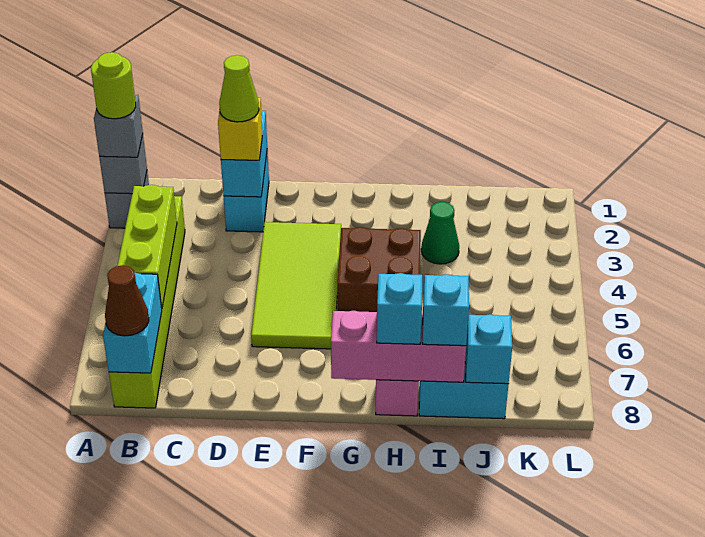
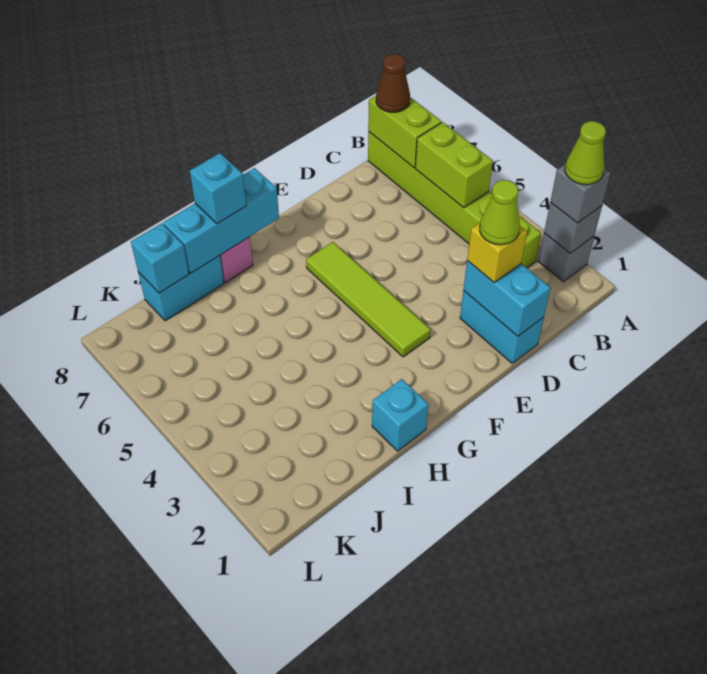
lime 1x1 round brick [91,52,136,119] -> lime 1x1 cone [565,121,606,185]
lime 1x3 brick [117,185,177,308] -> lime 1x2 brick [415,122,493,208]
cyan 1x2 brick [103,273,162,373] -> lime 1x2 brick [368,96,442,168]
lime 2x4 tile [251,222,341,349] -> lime 1x4 tile [306,242,431,357]
brown 2x2 brick [338,227,421,312] -> none
pink 1x3 brick [331,311,466,382] -> cyan 1x3 brick [163,168,279,273]
green 1x1 cone [421,202,459,264] -> none
cyan 1x1 brick [423,274,469,346] -> cyan 1x1 brick moved to [372,379,428,451]

